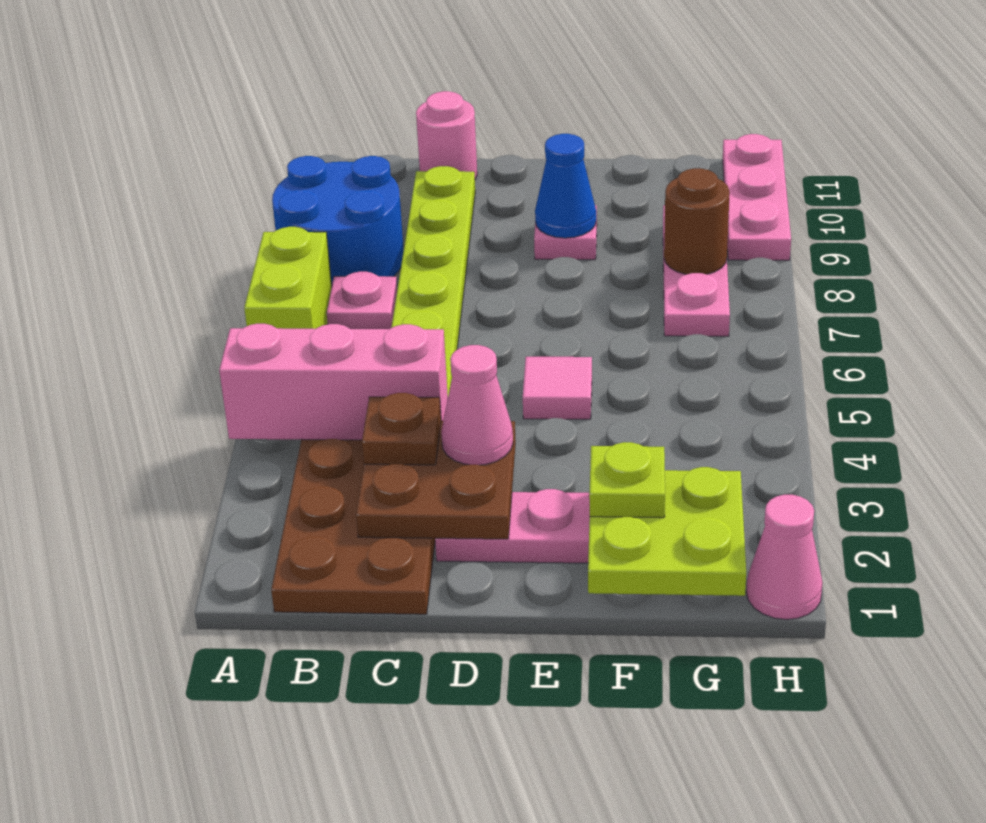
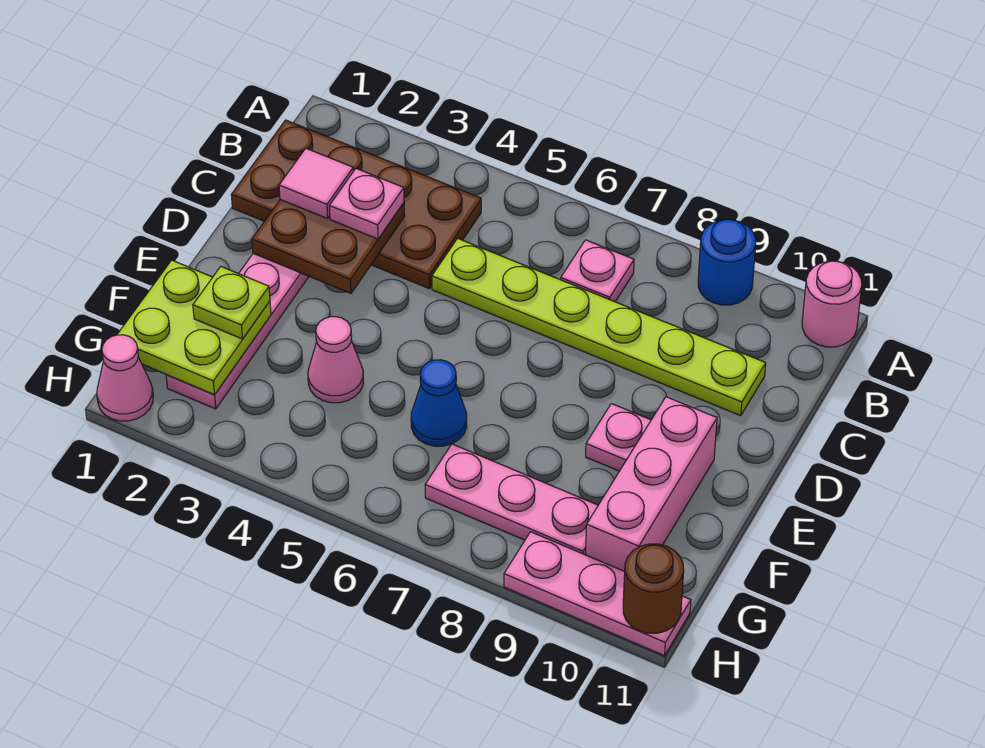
pink 1x3 brick [219,324,448,440] -> pink 1x3 brick moved to [586,397,717,572]
lime 1x2 brick [244,227,332,329] -> none
blue 2x2 round brick [272,156,404,284] -> blue 1x1 round brick [698,220,756,305]
brown 1x1 plate [362,393,441,465] -> pink 1x1 plate [329,168,404,239]
pink 1x1 round brick [416,91,477,179] -> pink 1x1 round brick moved to [802,261,862,347]
pink 1x1 cone [441,345,513,465] -> pink 1x1 cone moved to [308,317,363,403]
pink 1x1 tile [523,357,592,419] -> pink 1x1 tile moved to [279,149,353,219]
blue 1x1 cone [535,134,596,238] -> blue 1x1 cone moved to [411,360,467,446]
brown 1x1 round brick [664,168,730,274] -> brown 1x1 round brick moved to [623,544,684,633]

